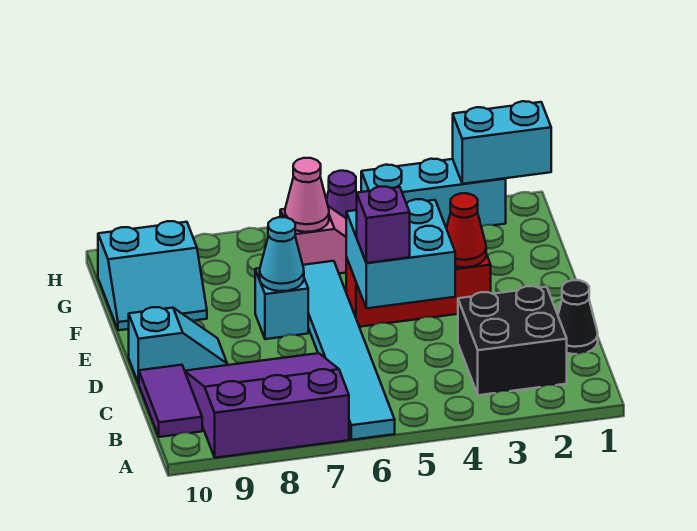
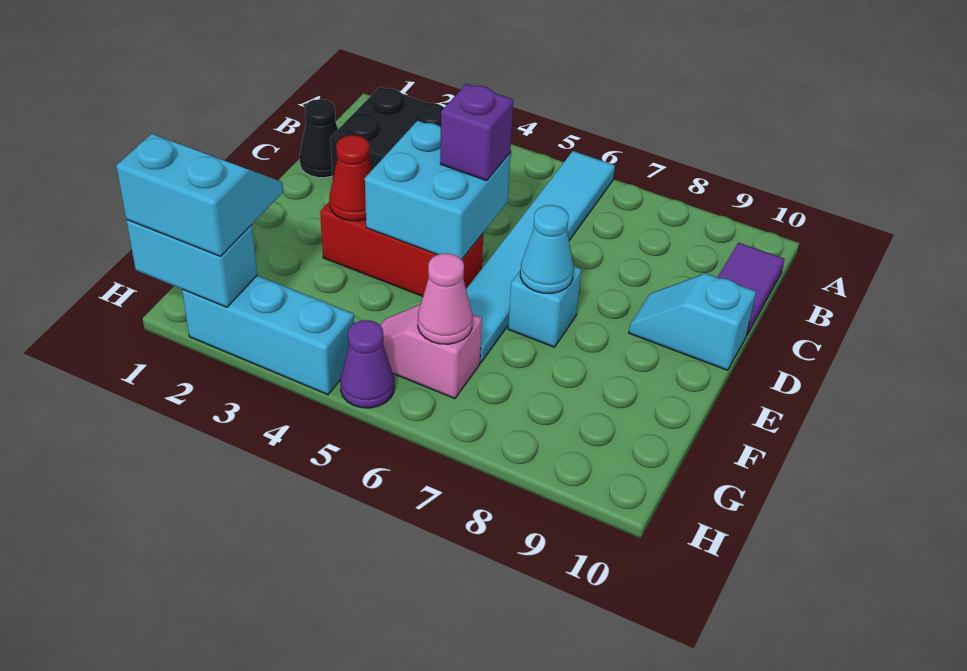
purple 3x3 slope [185,353,349,458] -> none
cyan 2x2 slope [98,221,207,330] -> cyan 2x2 slope moved to [116,134,283,256]

